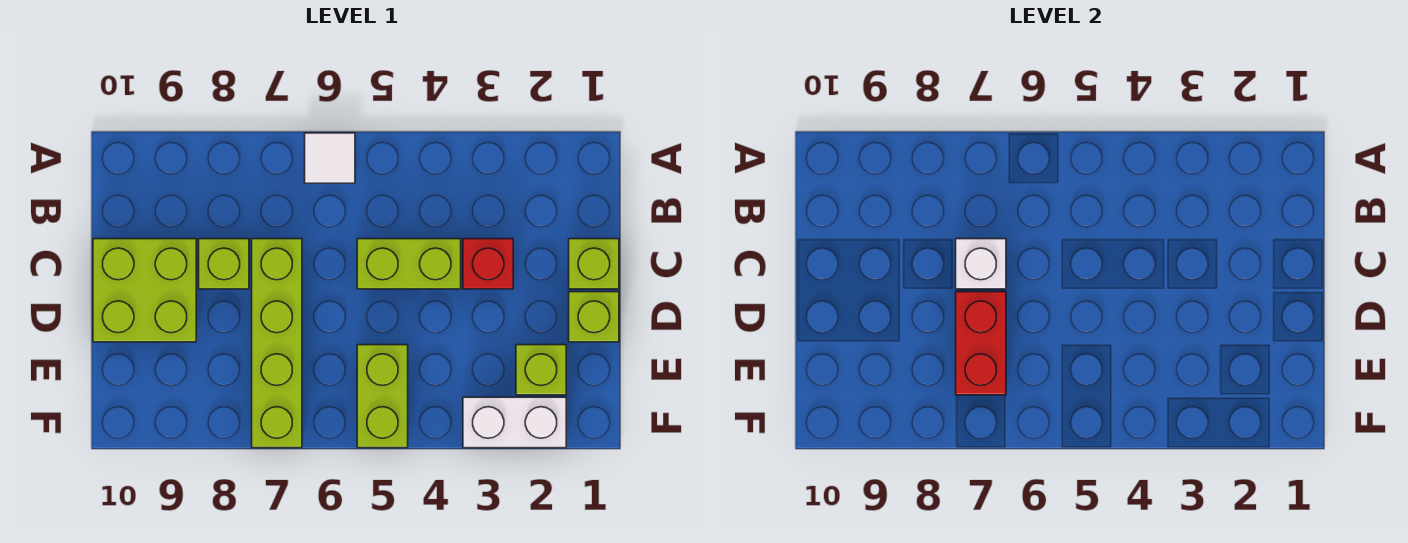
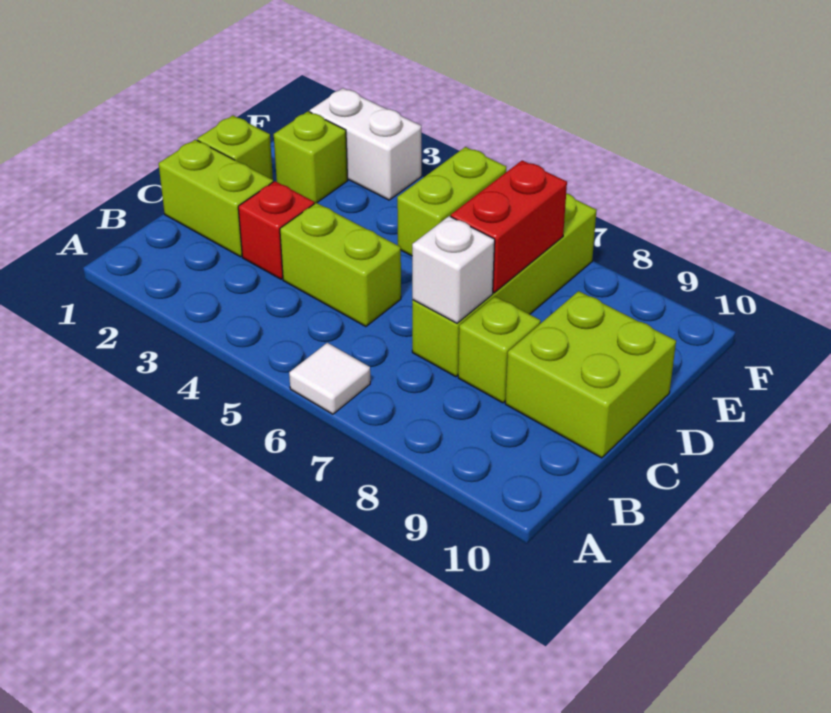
lime 1x1 brick [569,239,619,289] -> lime 1x2 brick [159,140,273,257]

